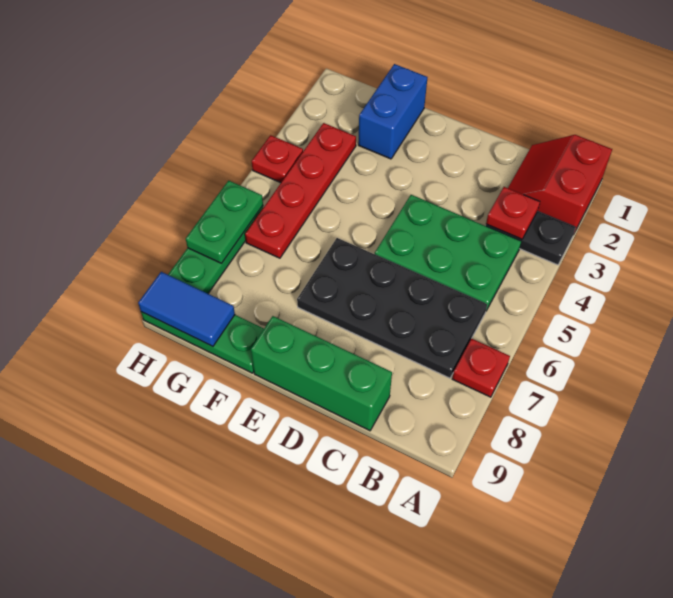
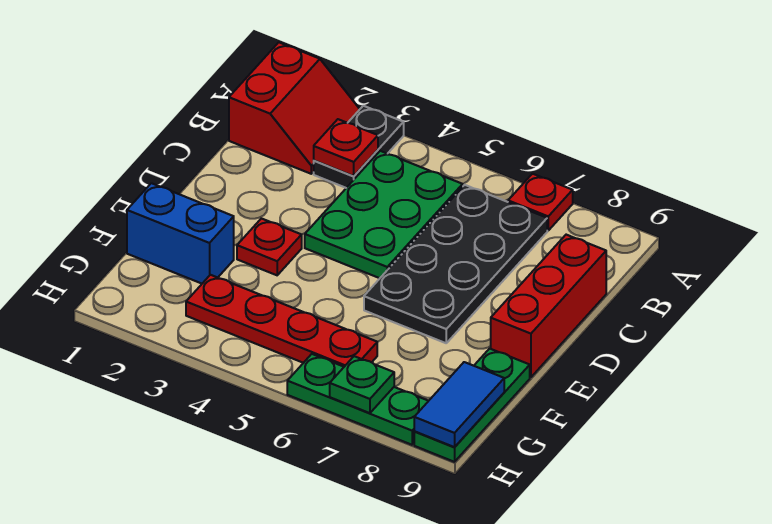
red 2x2 slope [508,135,612,233] -> red 2x2 slope turned to [229,42,360,174]
green 1x3 brick [251,316,392,431] -> red 1x3 brick [491,235,606,377]
red 1x1 plate [252,135,303,183] -> red 1x1 plate moved to [237,218,302,275]
green 1x2 plate [186,181,263,263] -> green 1x1 plate [330,356,394,413]

